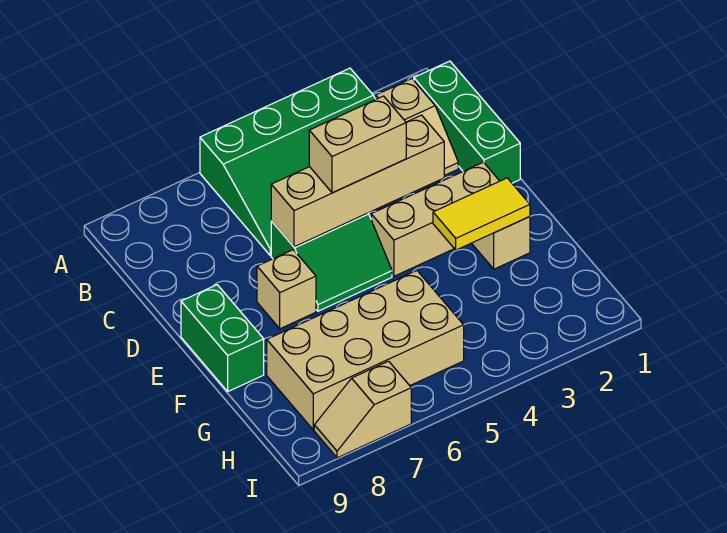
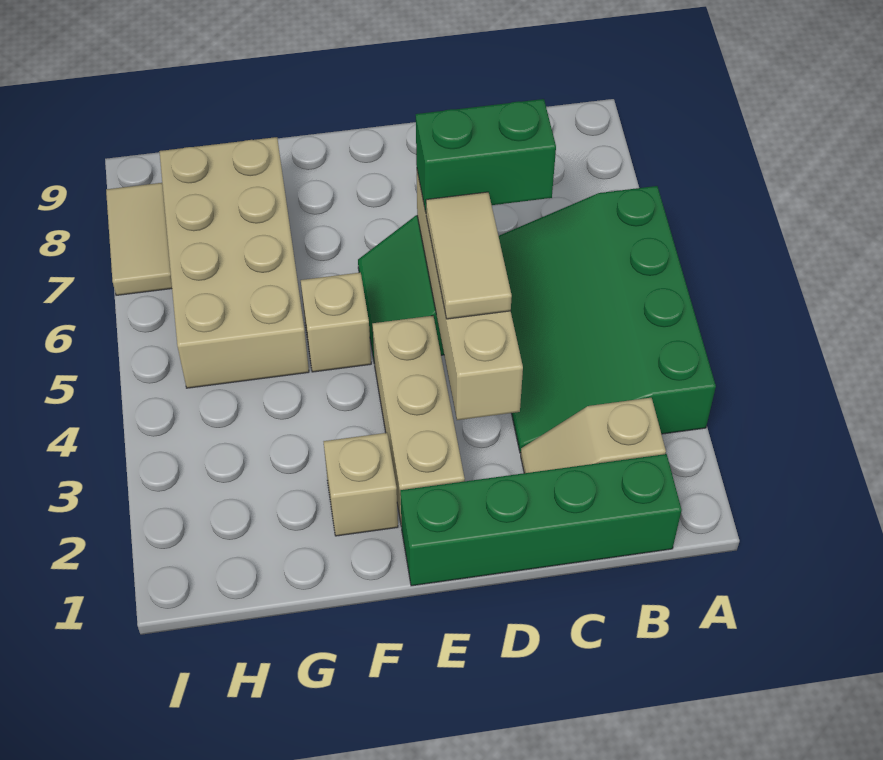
green 1x3 brick [414,61,520,183] -> green 1x4 brick [400,454,682,586]
tan 1x2 brick [309,96,406,193] -> tan 1x2 tile [426,192,512,319]
tan 1x1 brick [257,250,316,329] -> tan 1x1 brick moved to [301,273,371,372]
green 1x2 brick [181,285,264,391] -> green 1x2 brick moved to [416,99,556,212]
yellow 1x2 tile [433,178,530,250] -> none
tan 1x2 slope [314,361,411,458] -> tan 1x2 tile [106,183,172,295]

